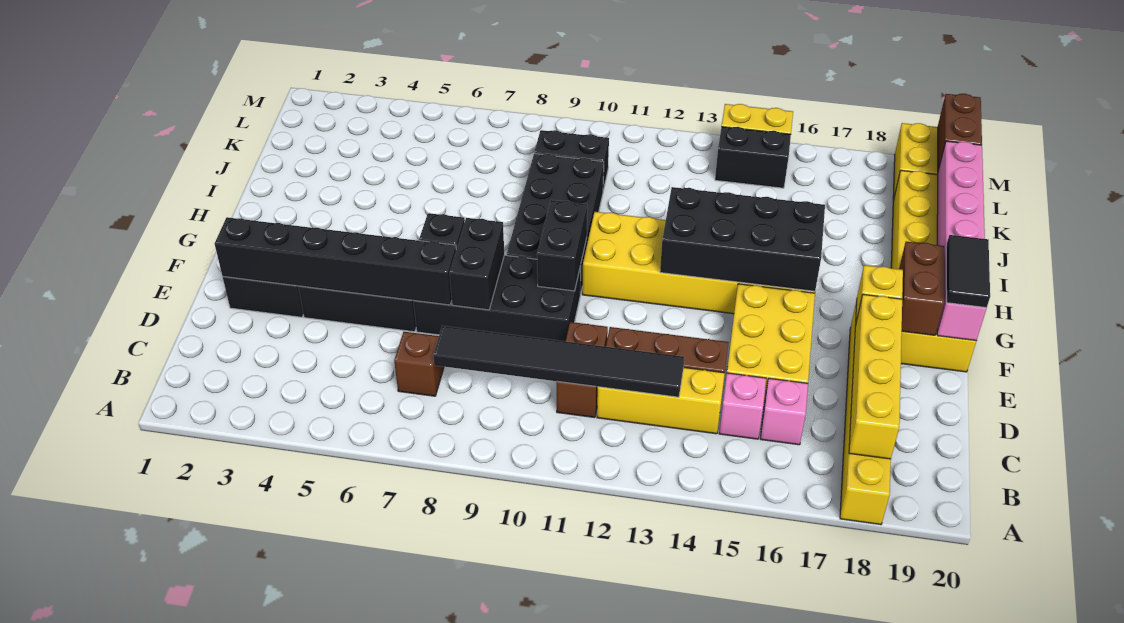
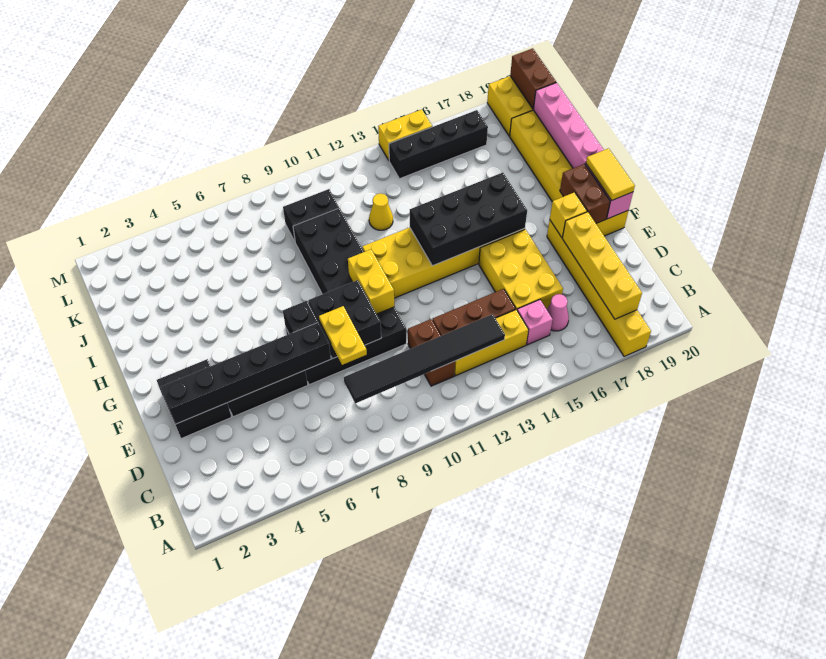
brown 1x1 brick [394,332,444,396] -> none
pink 1x1 brick [760,378,808,445] -> pink 1x1 cone [547,294,569,331]
none -> yellow 1x2 plate [319,306,367,365]
black 1x2 brick [450,218,504,310] -> black 2x2 brick [308,280,381,359]
black 1x2 brick [537,200,587,291] -> yellow 1x2 brick [348,249,394,314]
black 1x2 tile [946,235,990,308] -> yellow 1x2 tile [586,148,635,201]
none -> yellow 1x1 cone [369,193,393,230]
black 1x2 brick [715,127,791,188] -> black 1x4 brick [389,110,488,179]

